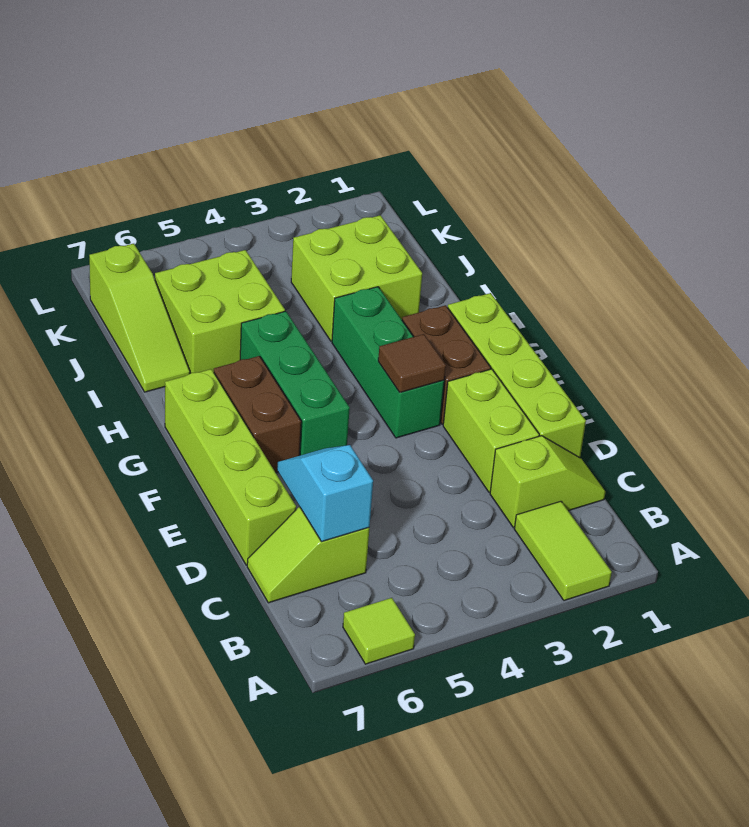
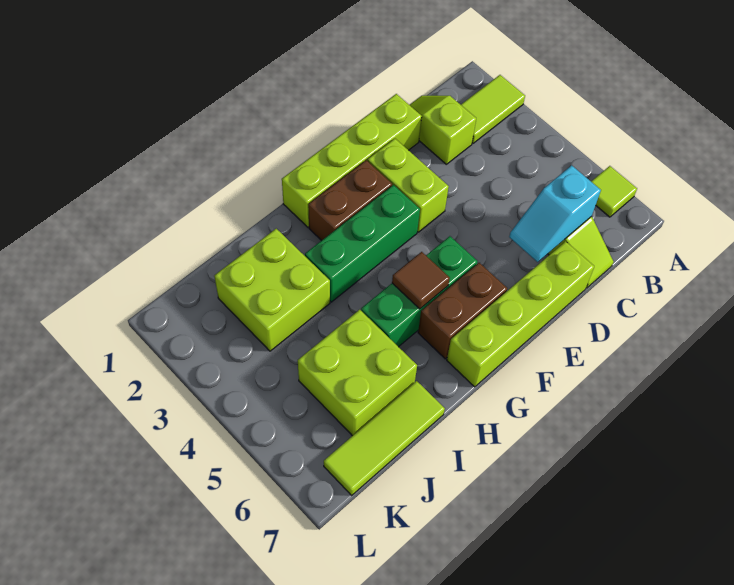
lime 1x2 brick [443,369,539,492] -> lime 1x2 brick turned to [368,139,449,232]
brown 1x1 tile [378,334,446,392] -> brown 1x1 tile moved to [392,252,450,309]
lime 1x3 slope [89,244,190,392] -> lime 1x3 tile [324,381,445,495]

